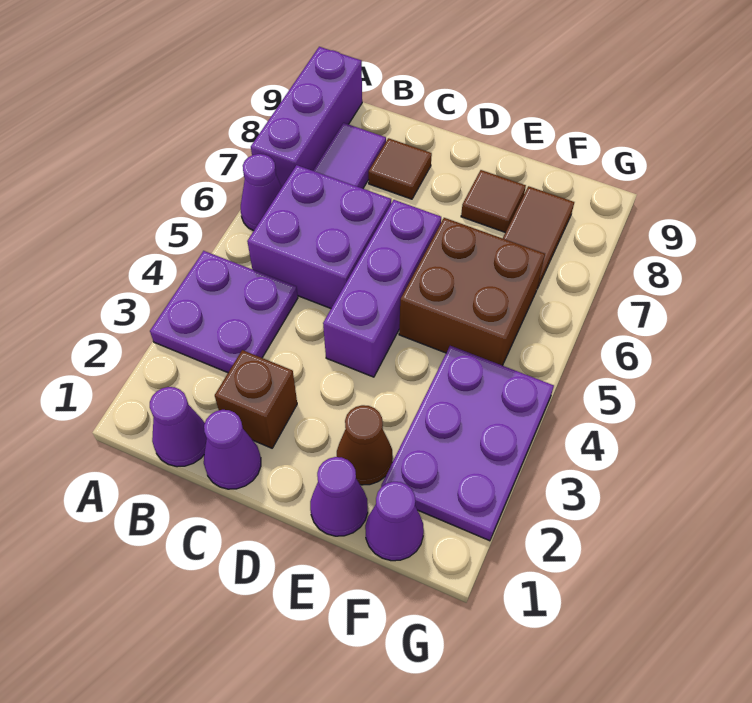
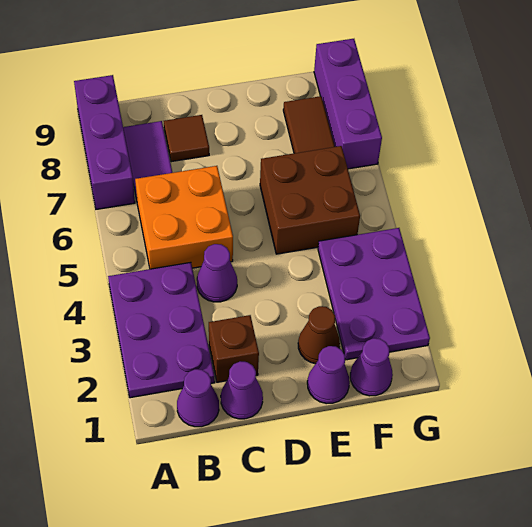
purple 2x2 plate [150,251,298,373] -> purple 2x3 plate [108,262,215,398]
purple 1x1 cone [241,154,282,231] -> purple 1x1 cone moved to [197,244,237,302]
purple 2x2 brick [247,165,391,308] -> orange 2x2 brick [135,166,233,269]
purple 1x3 brick [323,200,441,377] -> purple 1x3 brick moved to [314,39,382,169]
brown 1x1 tile [461,170,526,232] -> none

